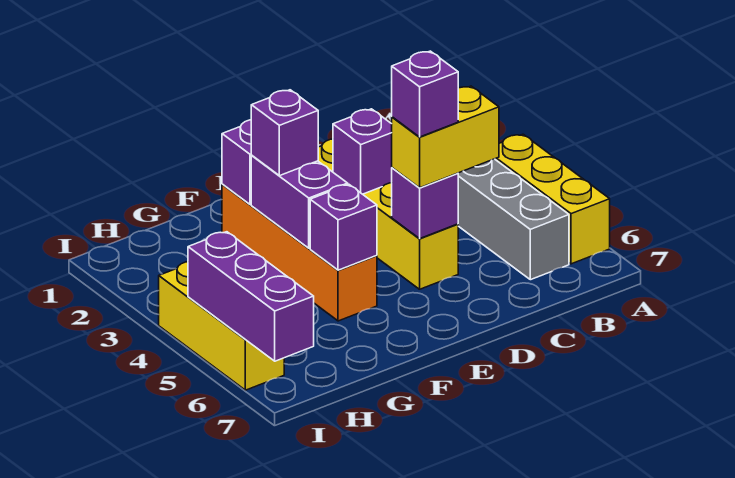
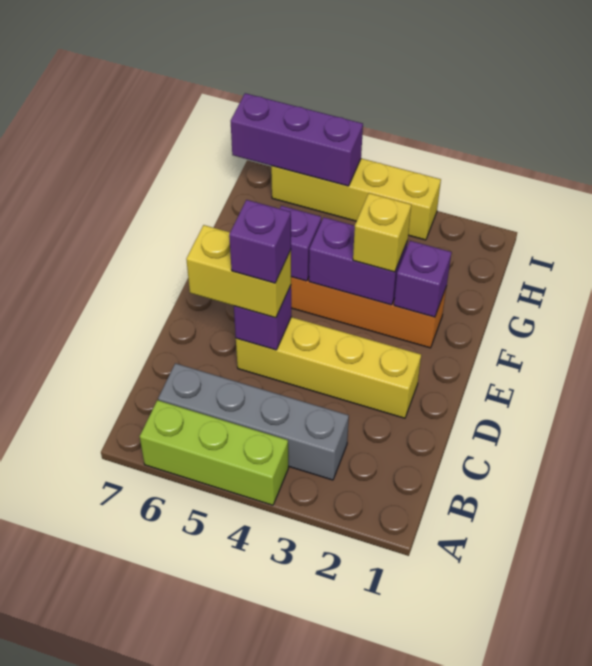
yellow 1x3 brick [495,134,610,264] -> lime 1x3 brick [140,400,288,505]
yellow 1x2 brick [392,86,499,188] -> yellow 1x2 brick turned to [186,225,291,318]
purple 1x1 brick [333,109,392,194] -> none
purple 1x1 brick [251,90,318,176] -> yellow 1x1 brick [353,193,411,272]
yellow 1x3 brick [159,262,284,390] -> yellow 1x4 brick [271,158,441,240]

